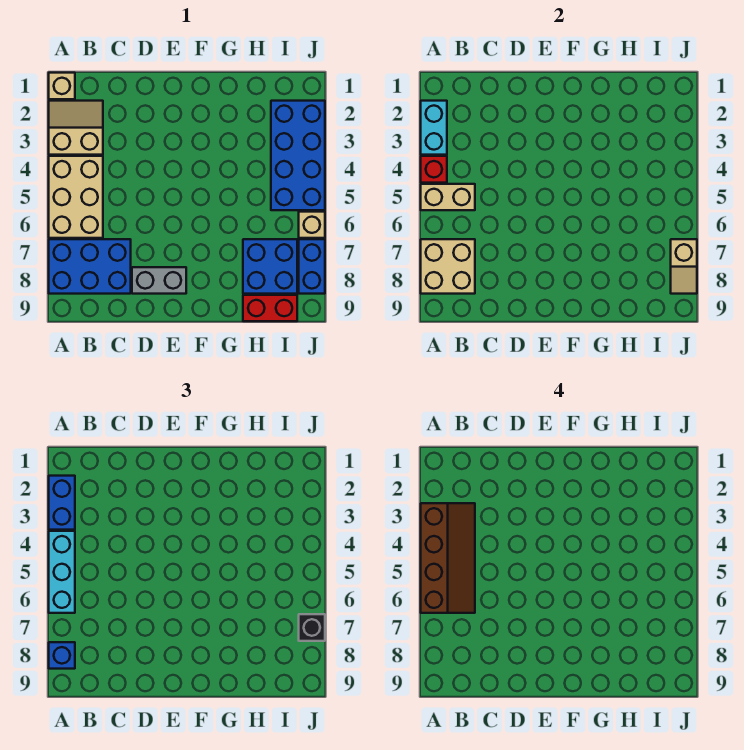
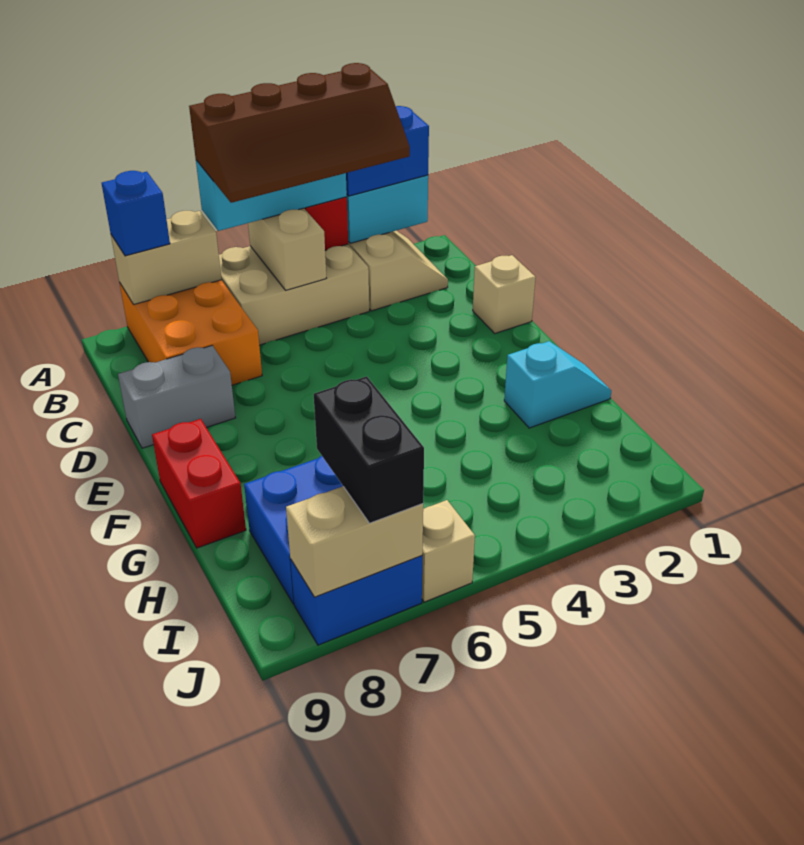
tan 1x1 brick [49,73,75,99] -> tan 1x1 brick moved to [473,255,536,333]
blue 2x3 brick [49,239,131,294] -> orange 2x3 brick [120,280,262,385]
tan 2x2 brick [421,239,475,294] -> tan 1x2 brick [111,211,222,305]
grey 1x2 brick [132,267,186,294] -> grey 1x2 brick turned to [118,346,235,448]
none -> cyan 1x2 slope [504,341,611,428]
red 1x2 brick [243,295,297,321] -> red 1x2 brick moved to [152,419,246,548]
blue 2x4 brick [271,101,325,210] -> none
tan 1x2 slope [671,239,697,294] -> tan 1x2 brick [286,486,423,597]
black 1x1 brick [299,614,325,641] -> black 1x2 brick [314,376,424,523]

